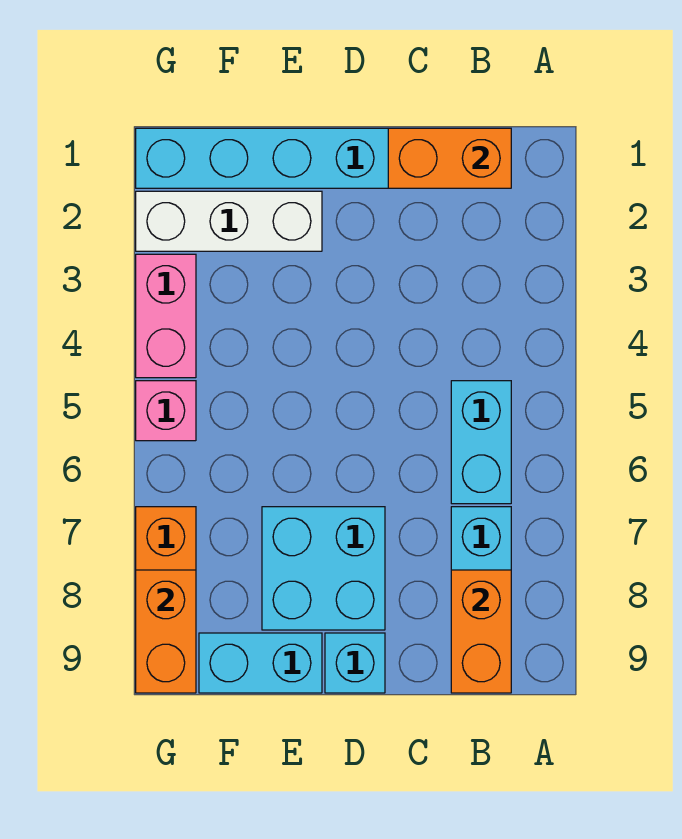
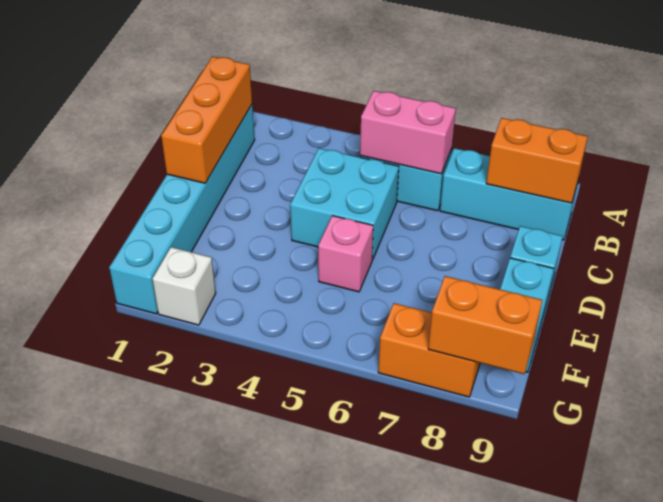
orange 1x2 brick [388,128,511,188] -> orange 1x3 brick [161,57,252,183]
cyan 2x2 brick [262,507,385,630] -> cyan 2x2 brick moved to [290,148,399,260]
white 1x3 brick [136,191,322,251] -> white 1x1 brick [152,247,216,325]
pink 1x2 brick [136,254,196,378] -> pink 1x2 brick moved to [360,91,456,174]
pink 1x1 brick [136,381,196,441] -> pink 1x1 brick moved to [318,216,373,292]

